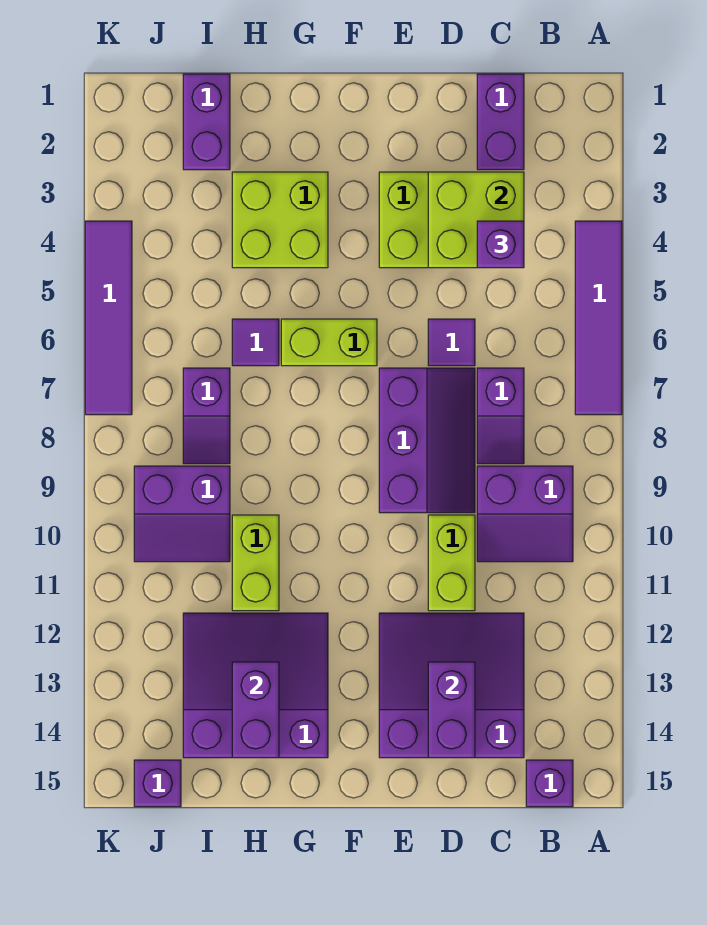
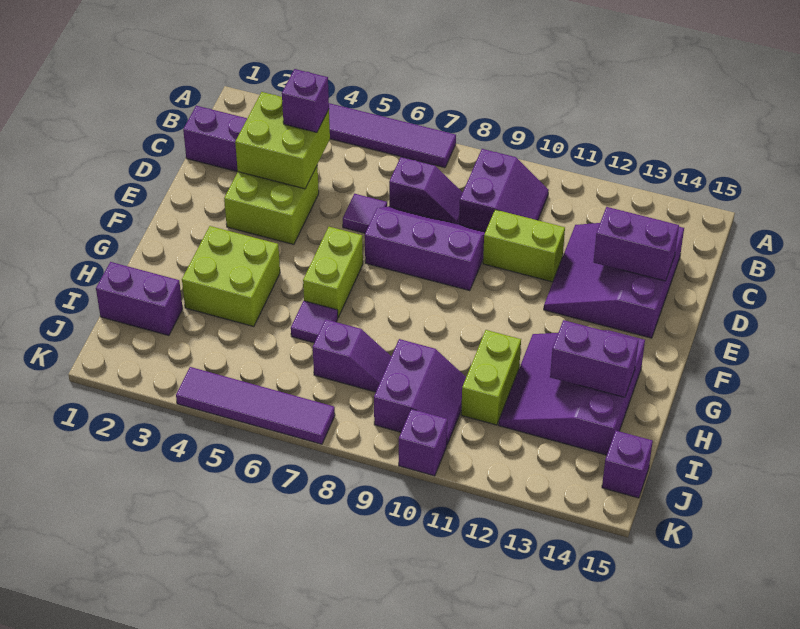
purple 1x1 brick [526,760,573,807] -> purple 1x1 brick moved to [399,409,447,476]
lime 1x2 brick [232,515,279,611] -> lime 1x2 brick turned to [461,330,521,425]

